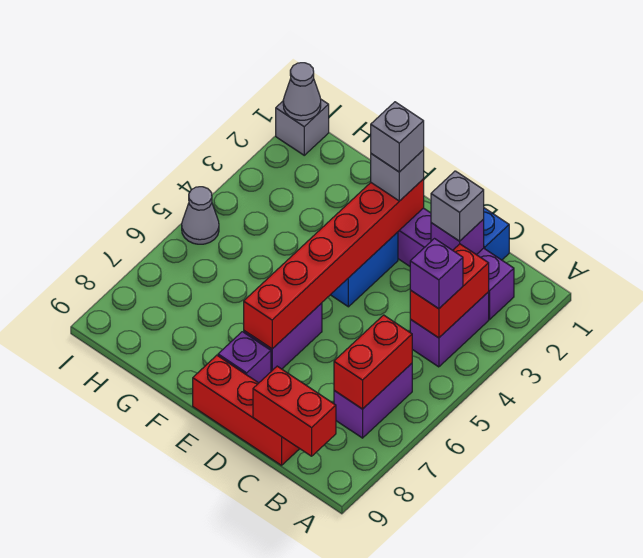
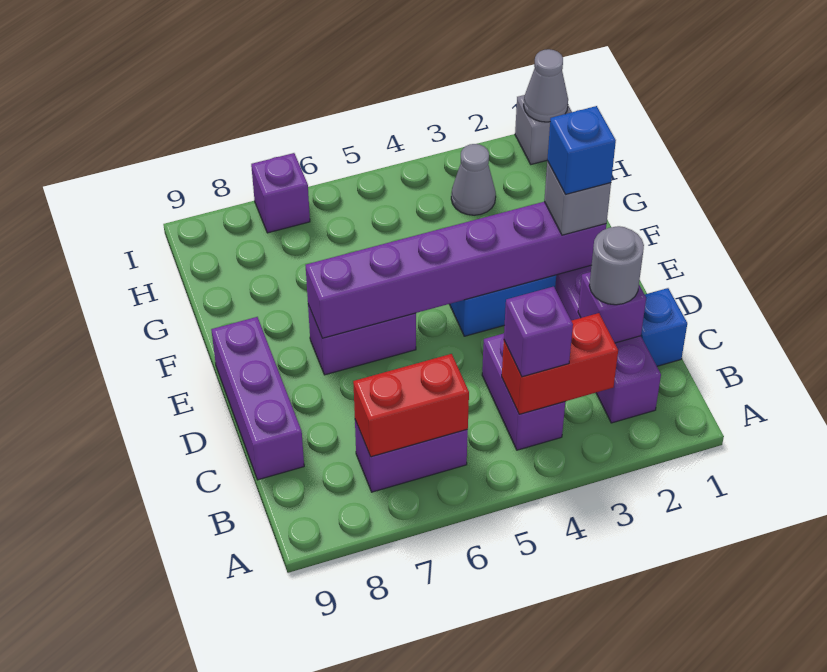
purple 1x2 brick [410,292,489,367] -> purple 1x2 brick turned to [482,333,565,450]
red 1x2 brick [253,366,336,456] -> none
grey 1x1 brick [431,171,484,241] -> grey 1x1 round brick [589,226,644,305]
red 1x3 brick [193,355,300,465] -> purple 1x3 brick [211,317,304,480]
red 1x6 brick [244,179,424,349] -> purple 1x6 brick [306,202,606,338]
grey 1x1 brick [371,102,424,172] -> blue 1x1 brick [547,106,616,194]
purple 1x1 brick [218,332,271,383] -> purple 1x1 brick moved to [251,153,310,233]
grey 1x1 cone [182,187,219,244] -> grey 1x1 cone moved to [451,144,496,215]

